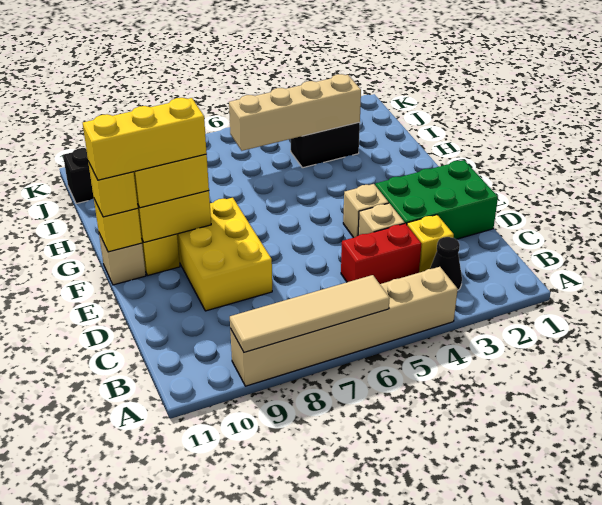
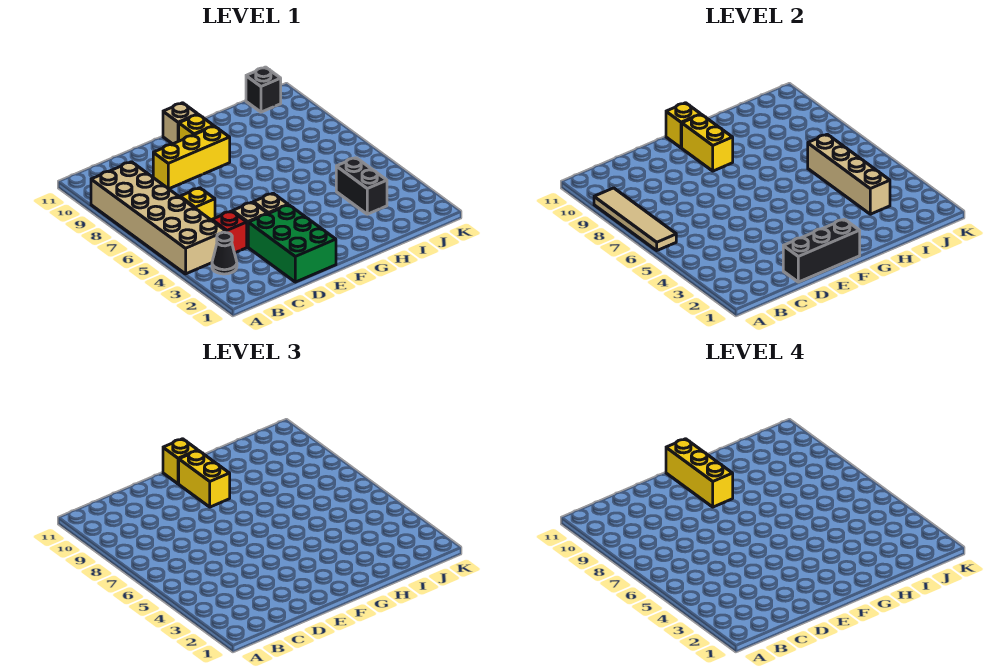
tan 1x6 brick [230,267,458,386] -> tan 2x6 brick [91,162,226,274]
yellow 1x1 brick [407,215,454,273] -> yellow 1x1 brick moved to [180,188,215,220]
red 1x2 brick [341,223,421,284] -> red 1x1 brick [212,211,247,253]
none -> black 1x3 brick [783,219,860,282]
yellow 2x3 brick [177,198,272,311] -> yellow 1x3 brick [153,126,230,189]

